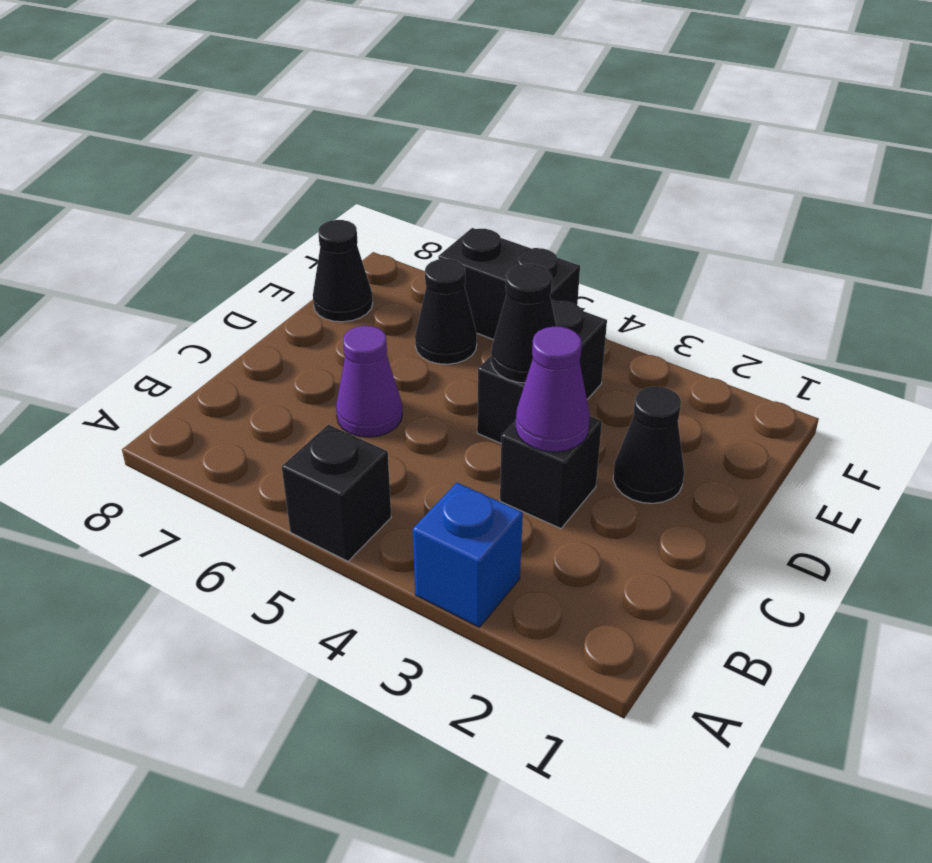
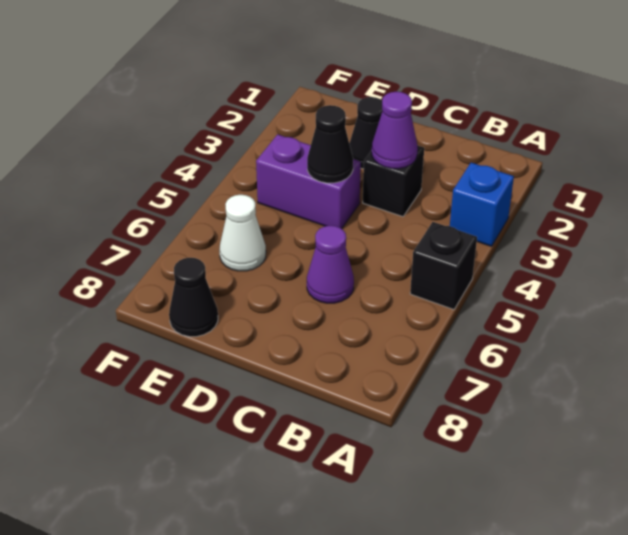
black 1x2 brick [477,299,607,443] -> purple 1x2 brick [256,134,361,229]
black 1x1 cone [415,259,477,364] -> white 1x1 cone [219,195,266,271]
black 1x2 brick [438,228,580,340] -> none

